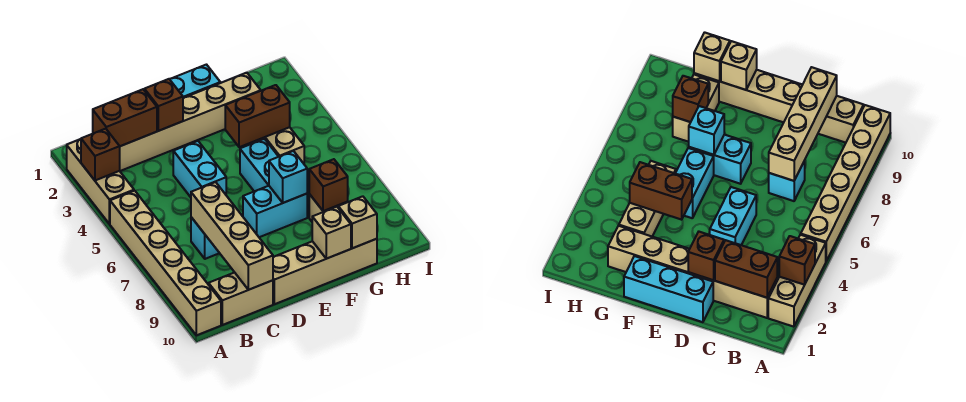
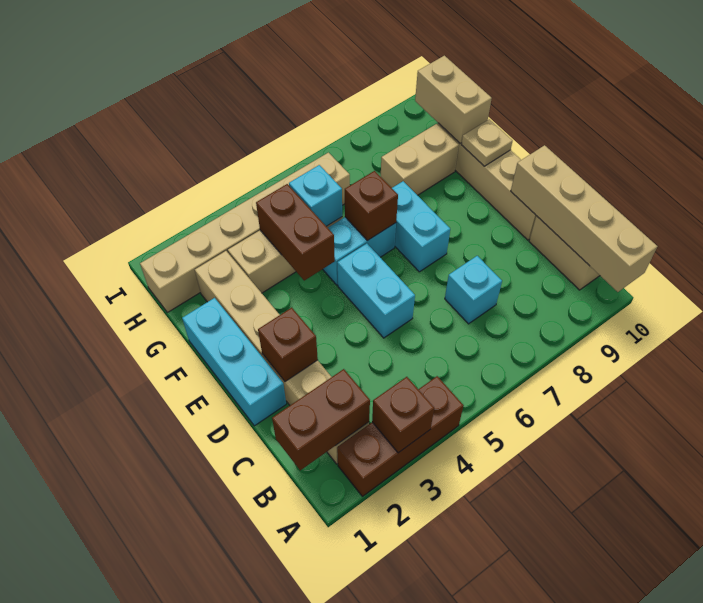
tan 1x3 brick [67,139,134,224] -> brown 1x3 brick [337,376,464,496]
tan 1x6 brick [110,191,221,335] -> tan 1x6 brick moved to [140,153,350,312]
brown 1x2 brick [93,89,157,146] -> brown 1x2 brick turned to [272,369,370,470]
tan 1x4 brick [191,182,273,290] -> tan 1x4 brick turned to [511,145,657,292]
cyan 1x2 brick [173,141,226,197] -> cyan 1x2 brick turned to [337,243,415,338]
cyan 1x1 brick [269,151,307,203] -> cyan 1x1 brick moved to [289,165,342,226]
tan 1x1 brick [312,207,351,259] -> tan 1x1 plate [461,119,513,166]
brown 1x1 brick [309,159,348,211] -> brown 1x1 brick moved to [345,171,398,241]
tan 1x1 brick [338,196,377,248] -> tan 1x2 brick [415,56,492,143]

